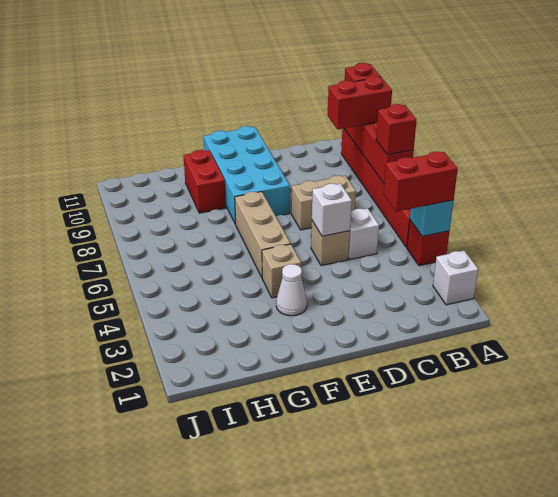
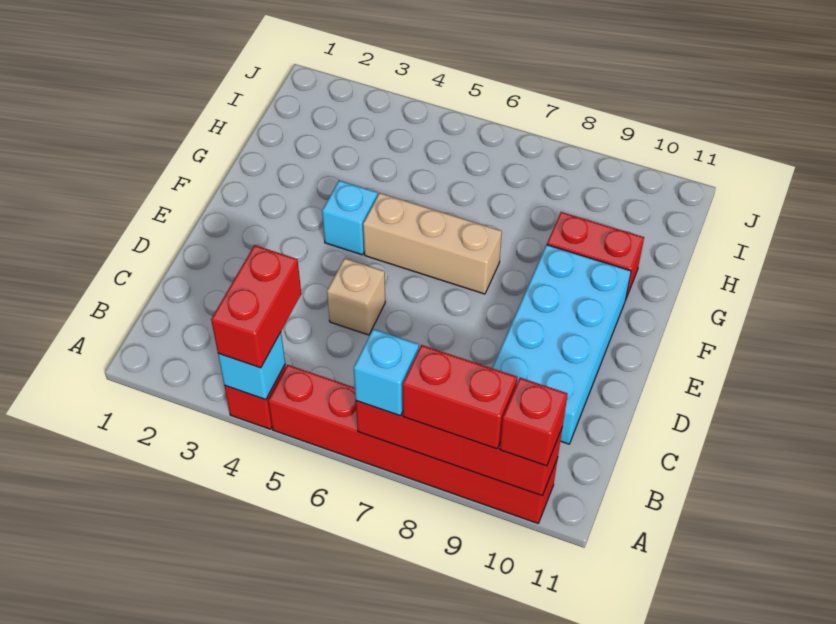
white 1x1 brick [433,251,478,305] -> none
red 1x1 brick [376,104,417,155] -> cyan 1x1 brick [354,329,419,416]
red 1x2 brick [328,76,392,129] -> red 1x2 brick turned to [402,345,517,449]
white 1x1 brick [349,208,379,259] -> none
tan 1x2 brick [291,176,356,230] -> none
white 1x1 brick [312,184,352,236] -> none
cyan 2x4 brick [204,126,290,224] -> cyan 2x4 brick turned to [492,245,631,444]
white 1x1 cone [276,264,307,316] -> none
tan 1x1 brick [262,244,301,298] -> cyan 1x1 brick [322,181,378,255]

